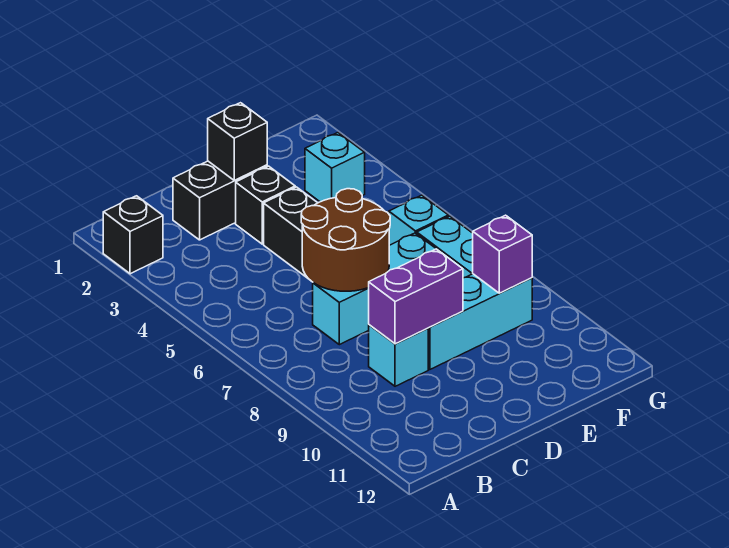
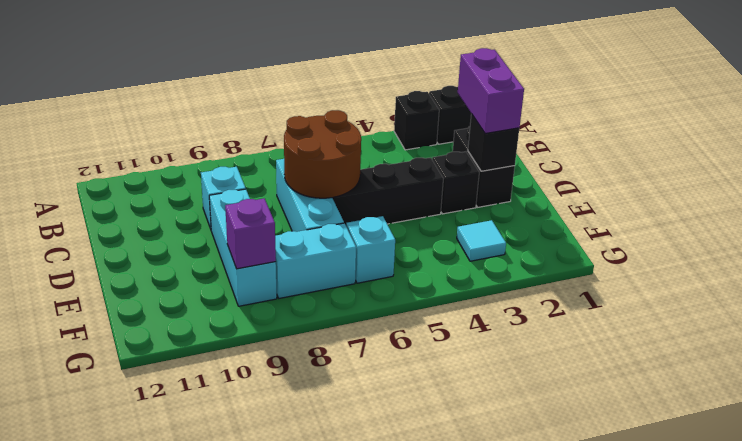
none -> black 1x1 brick [394,91,439,150]
purple 1x2 brick [369,249,463,344] -> purple 1x2 brick moved to [458,48,524,134]
cyan 1x1 brick [305,133,365,202] -> cyan 1x1 tile [457,220,506,261]

